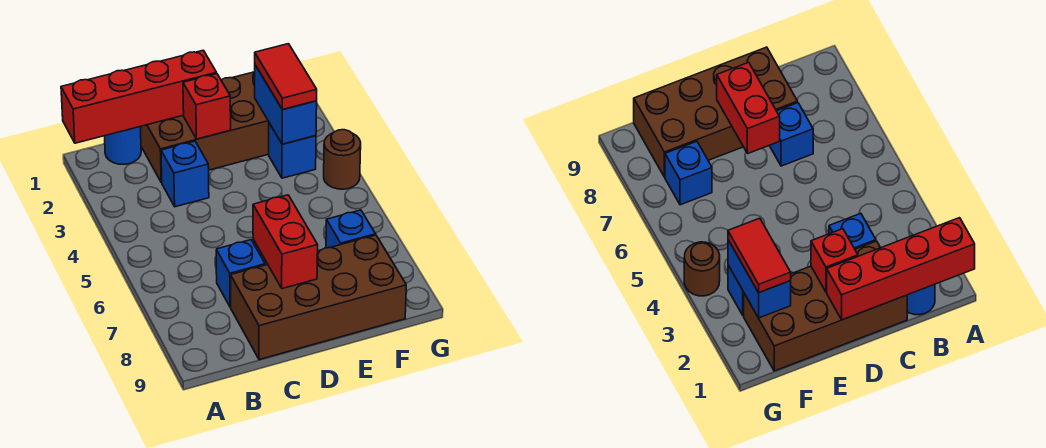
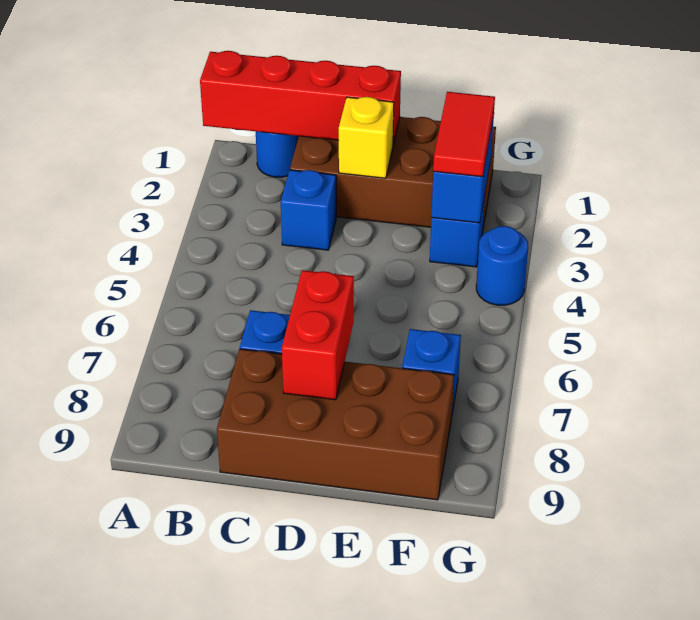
red 1x1 brick [183,74,231,139] -> yellow 1x1 brick [339,97,394,178]
brown 1x1 round brick [324,130,361,189] -> blue 1x1 round brick [476,226,528,305]

